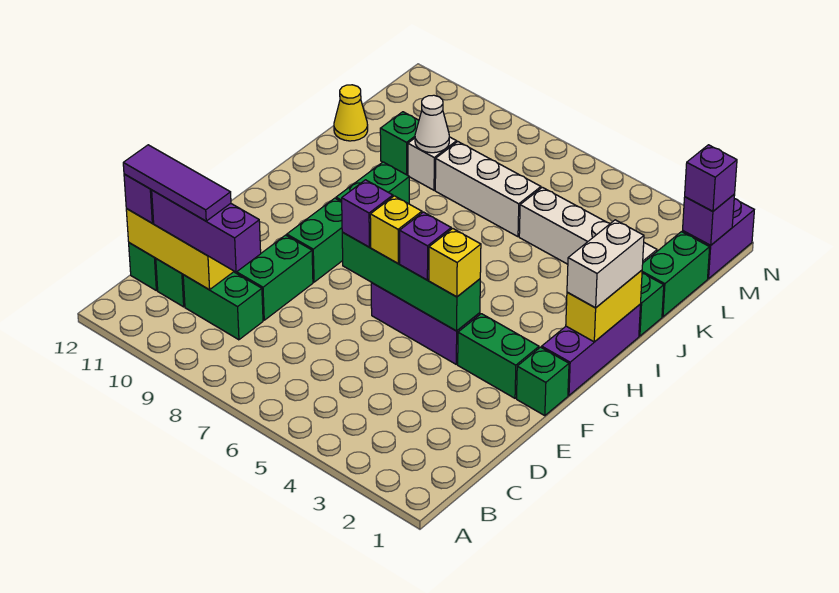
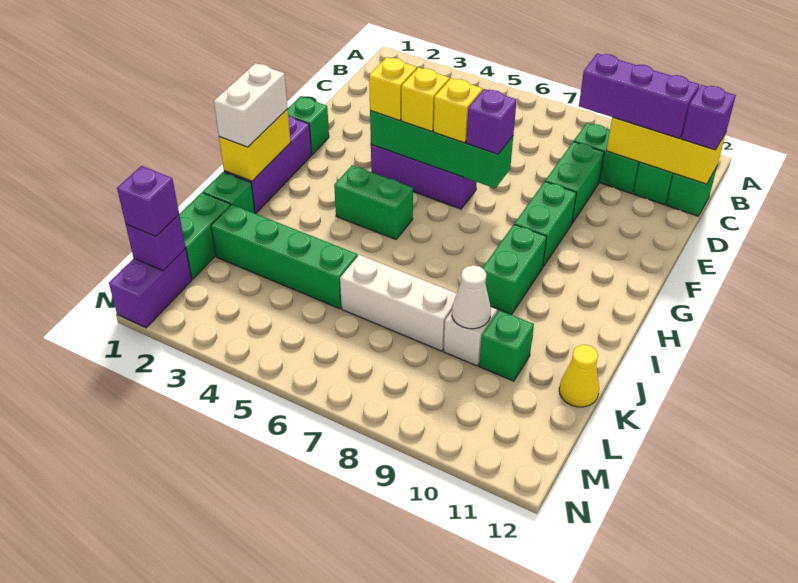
purple 1x3 tile [123,145,231,221] -> none
green 1x2 brick [458,314,539,398] -> green 1x2 brick moved to [334,165,413,239]
purple 1x1 brick [400,212,451,280] -> yellow 1x1 brick [401,68,449,132]
white 1x4 brick [519,187,657,264] -> green 1x4 brick [211,204,358,309]

